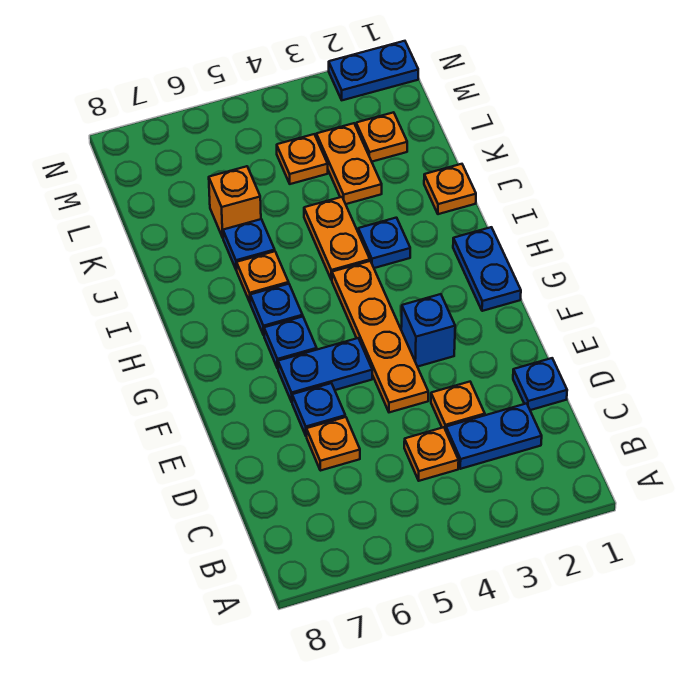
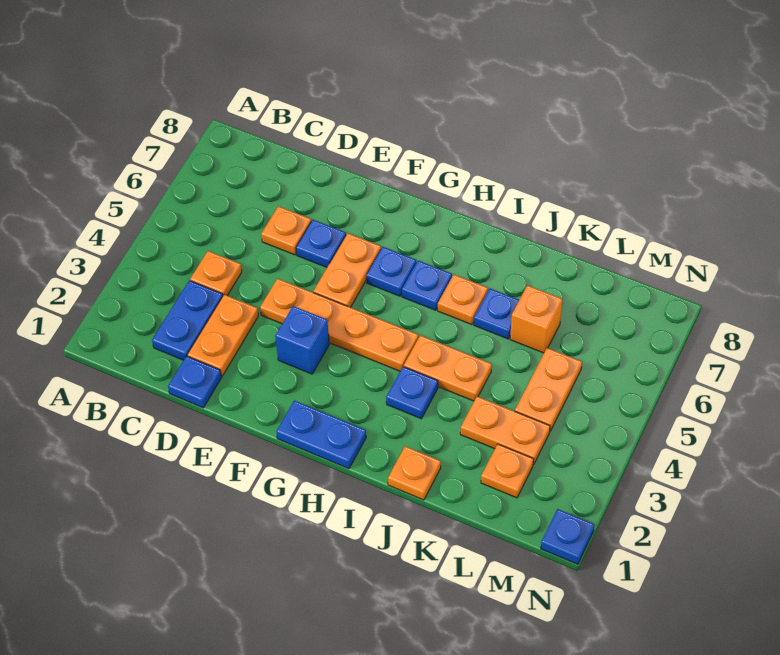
orange 1x1 plate [431,382,485,430] -> orange 1x2 plate [187,295,258,376]
blue 1x2 plate [278,338,372,402] -> orange 1x2 plate [313,233,381,307]
orange 1x1 plate [277,134,328,184] -> orange 1x2 plate [515,348,582,431]
blue 1x2 plate [329,41,418,100] -> blue 1x1 plate [541,509,594,564]

